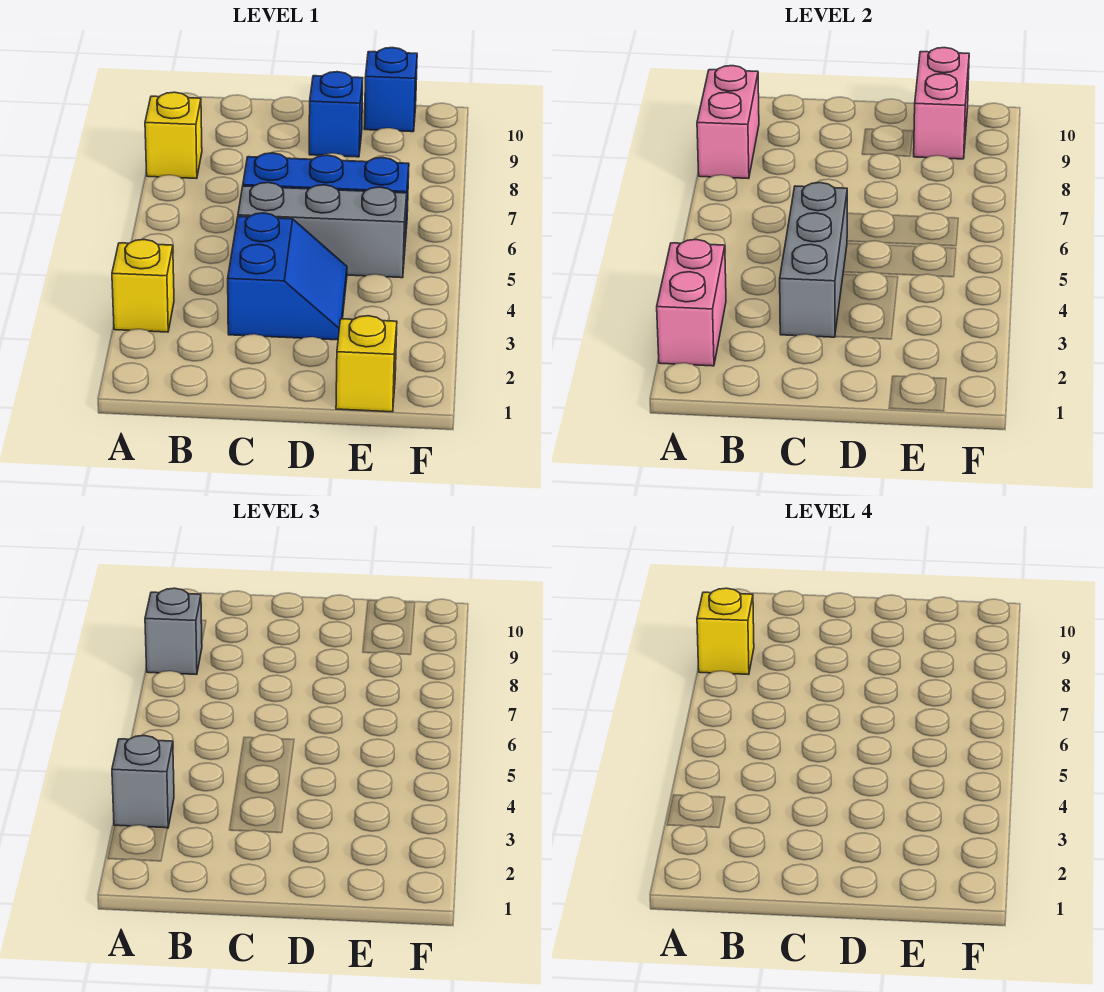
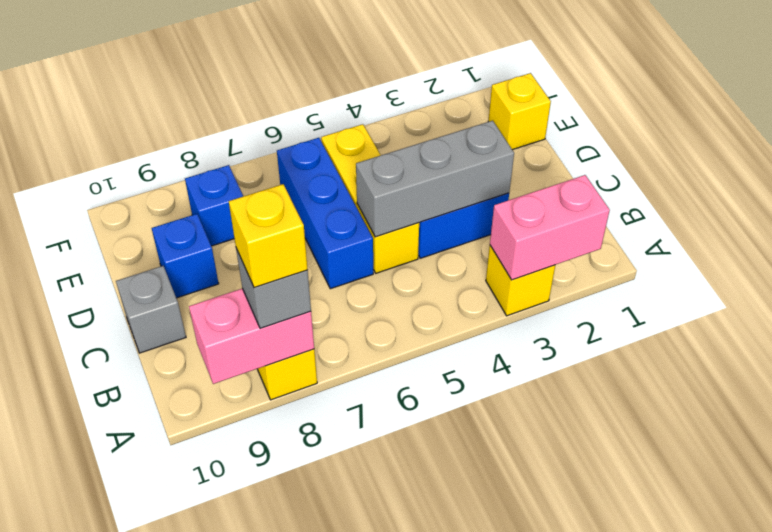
grey 1x1 brick [112,736,174,828] -> grey 1x1 brick moved to [116,266,186,353]
grey 1x3 brick [238,183,407,278] -> yellow 1x3 brick [321,124,419,273]
pink 1x2 brick [914,48,969,159] -> none
blue 1x1 brick [364,48,417,132] -> blue 1x1 brick moved to [185,165,243,246]

